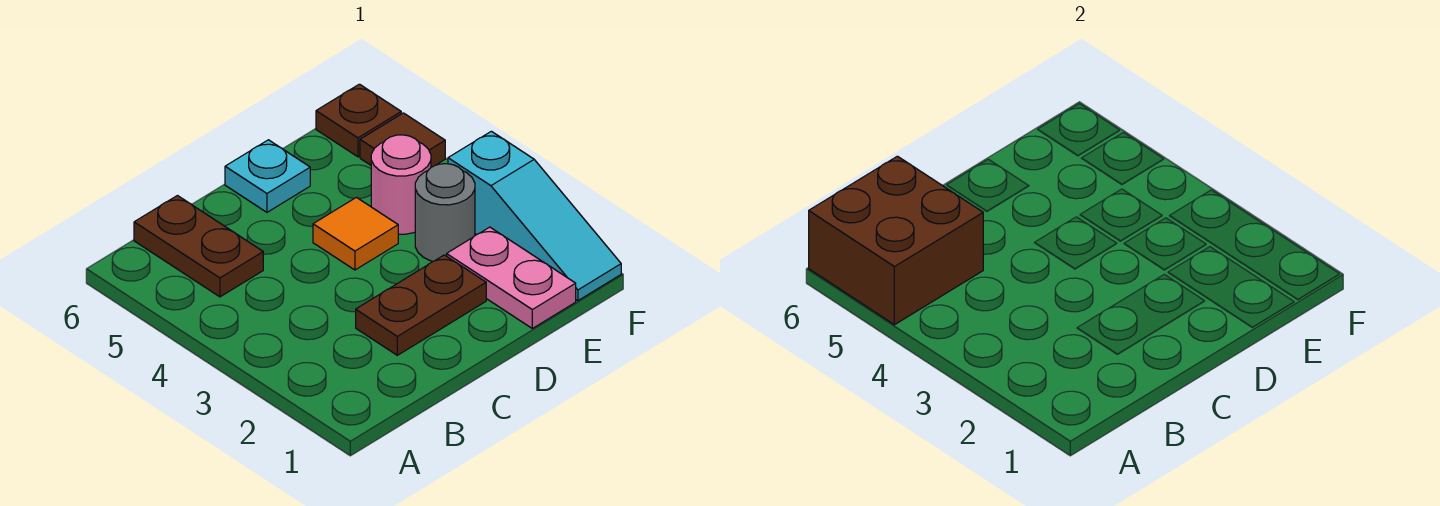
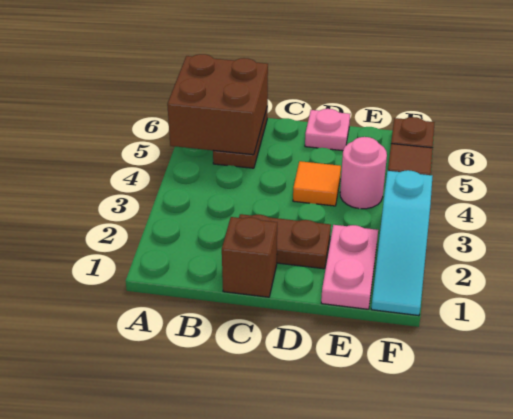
none -> brown 1x1 brick [222,217,277,297]
cyan 1x1 plate [225,140,310,212] -> pink 1x1 plate [305,109,350,151]
grey 1x1 round brick [415,164,475,261] -> none

